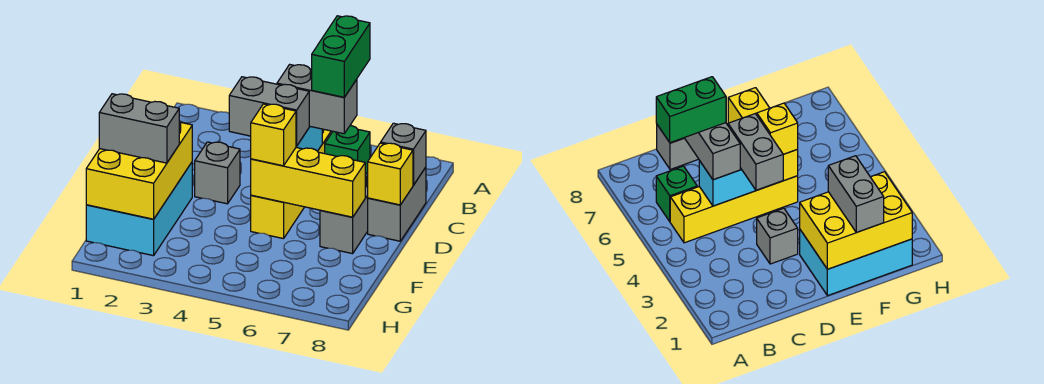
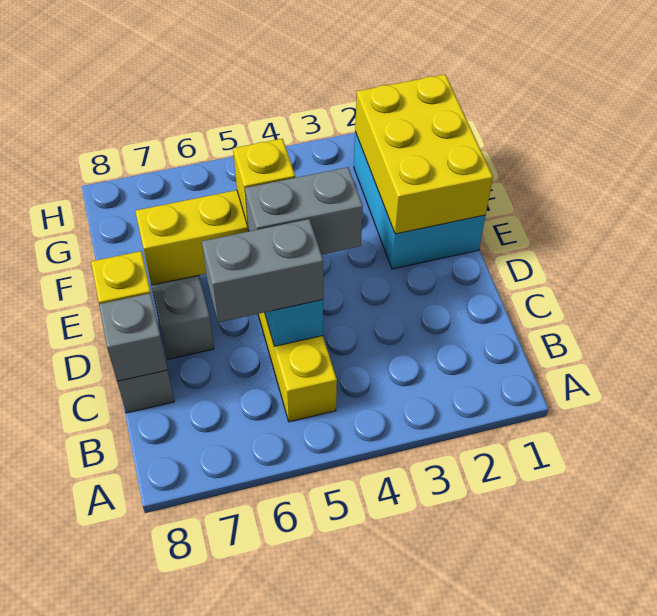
green 1x1 brick [325,125,370,175] -> none
green 1x2 brick [312,16,370,97] -> none
grey 1x1 brick [195,142,240,204] -> none
grey 1x2 brick [99,94,179,163] -> none

